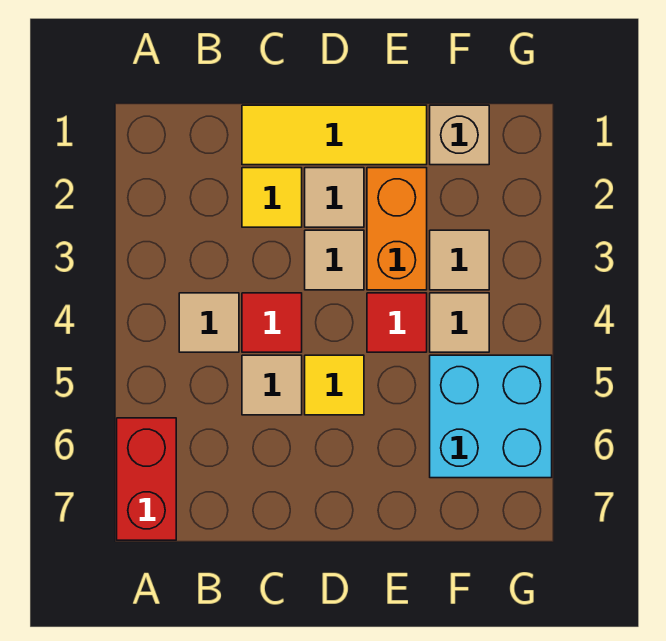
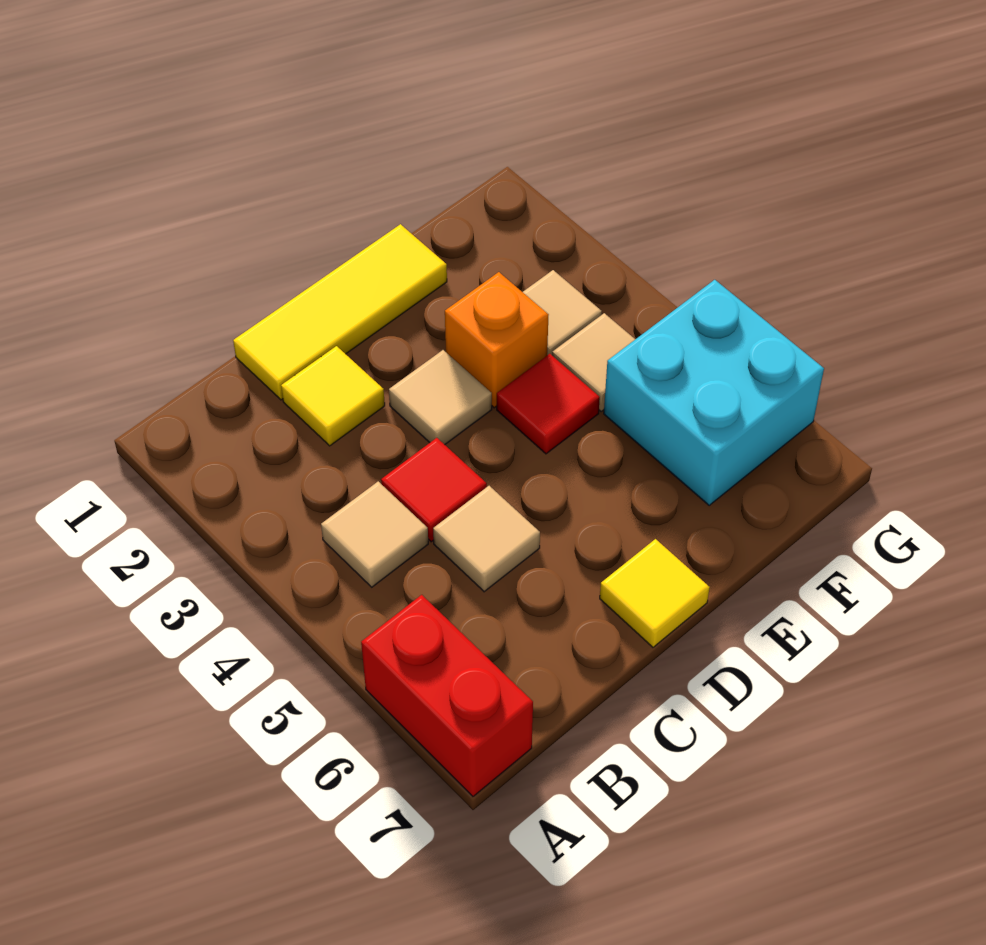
tan 1x1 tile [305,168,364,227] -> none
yellow 1x1 tile [305,355,364,415] -> yellow 1x1 tile moved to [600,539,710,647]
orange 1x2 brick [367,168,427,290] -> orange 1x1 brick [445,272,548,408]
tan 1x1 brick [430,105,489,165] -> none

